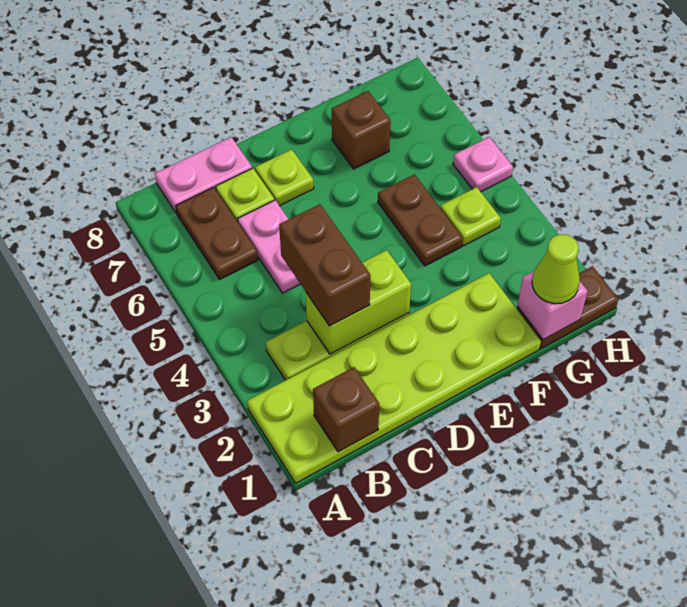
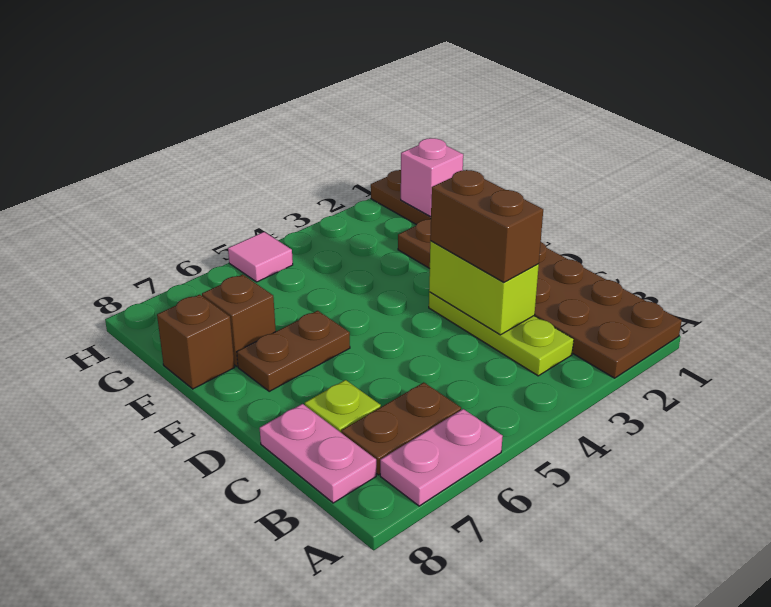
lime 2x6 plate [247,273,541,483] -> brown 2x6 plate [398,219,682,378]
brown 1x1 brick [313,367,379,452] -> brown 1x1 brick moved to [157,295,235,389]
brown 1x2 brick [279,204,371,326] -> brown 1x2 brick turned to [430,170,543,282]
pink 1x2 plate [238,200,300,293] -> pink 1x2 plate moved to [380,409,503,506]
lime 1x1 plate [255,149,314,206] -> none
brown 1x2 plate [378,174,462,266] -> brown 1x2 plate moved to [237,311,350,391]
lime 1x1 cone [532,234,580,304] -> none
lime 1x1 plate [441,187,501,246] -> none
pink 1x1 plate [453,137,513,192] -> pink 1x1 tile [228,232,293,282]

